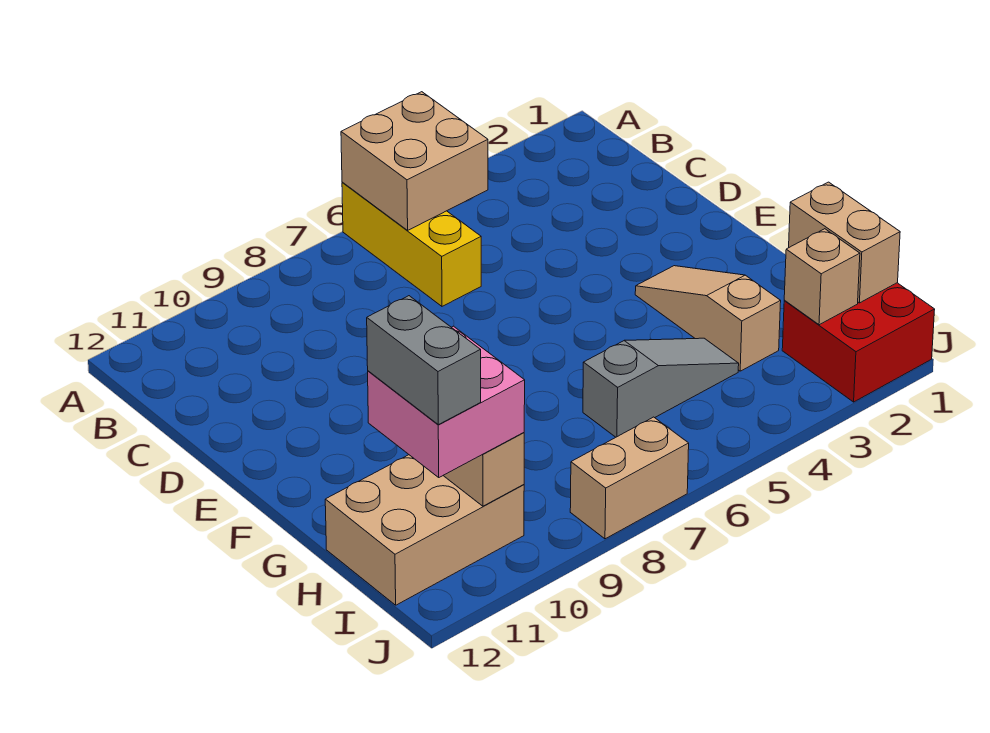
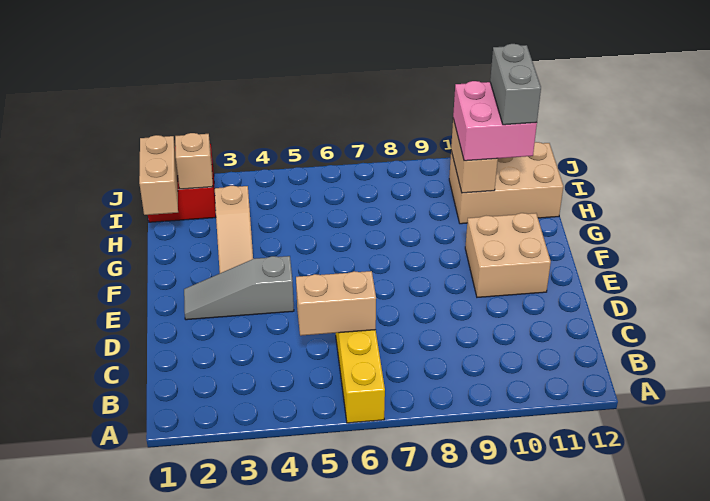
tan 2x2 brick [341,92,488,230] -> tan 2x2 brick moved to [465,213,551,297]
grey 1x3 slope [583,338,739,437] -> grey 1x3 slope moved to [184,256,294,320]
tan 1x2 brick [570,417,689,539] -> tan 1x2 brick moved to [296,271,376,336]

